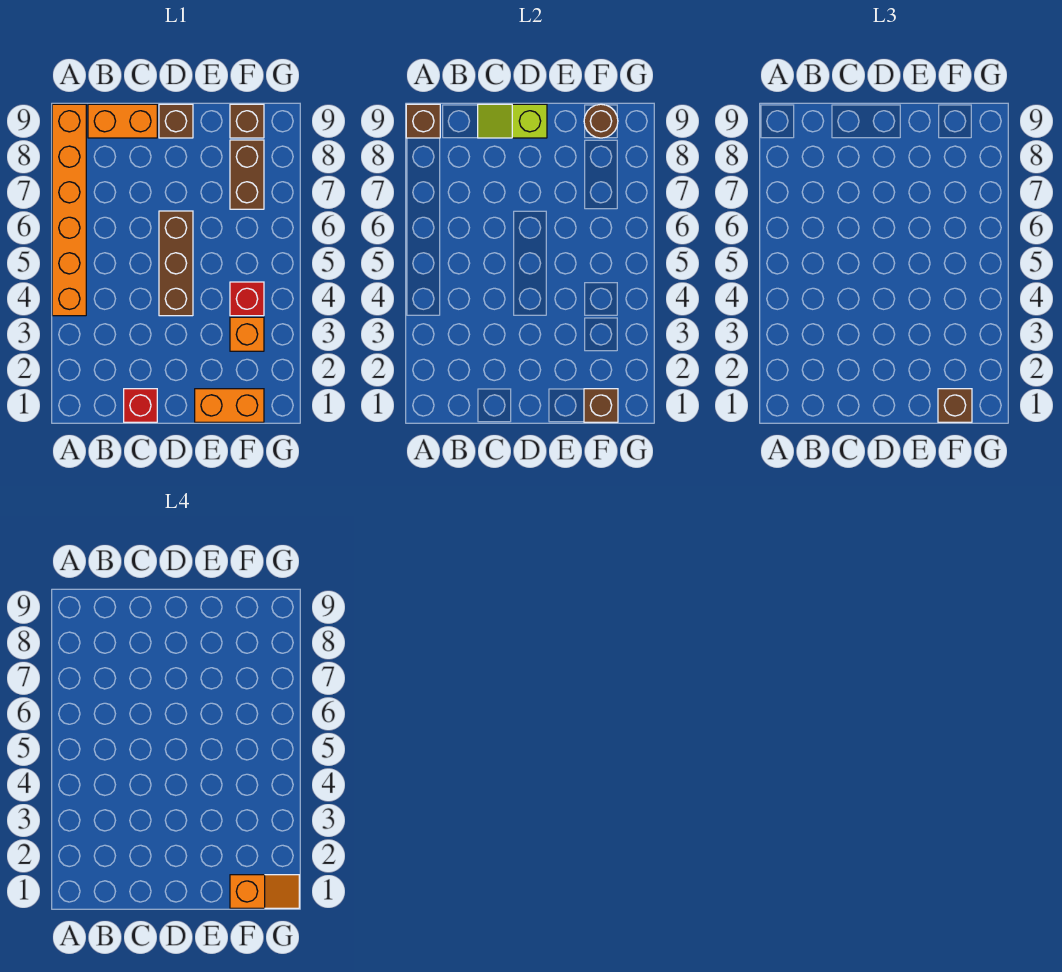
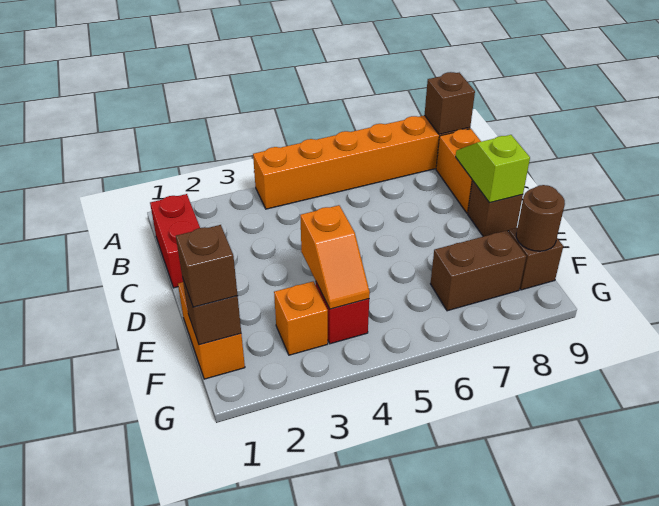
red 1x1 brick [124,389,157,422] -> red 1x2 brick [150,194,200,288]
brown 1x3 brick [159,211,193,316] -> none
orange 1x2 slope [230,875,299,908] -> orange 1x2 slope moved to [300,205,370,309]

